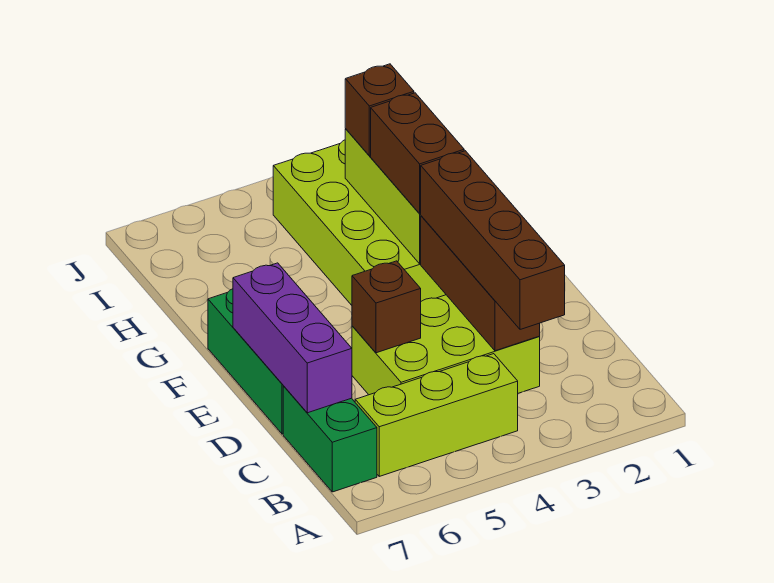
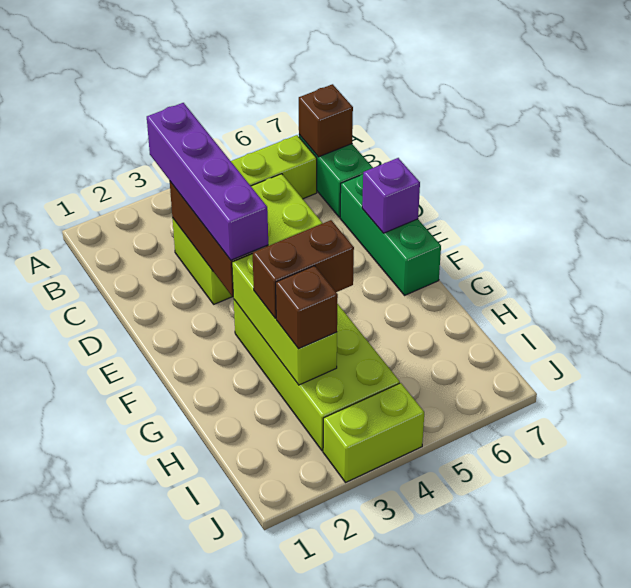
brown 1x4 brick [421,151,565,329] -> purple 1x4 brick [147,103,268,260]
purple 1x3 brick [233,263,352,413] -> purple 1x1 brick [362,158,420,233]
brown 1x1 brick [352,261,421,353] -> brown 1x1 brick moved to [299,84,353,157]
brown 1x2 brick [371,93,464,214] -> brown 1x2 brick turned to [253,220,354,318]
none -> lime 1x2 brick [323,383,424,482]

